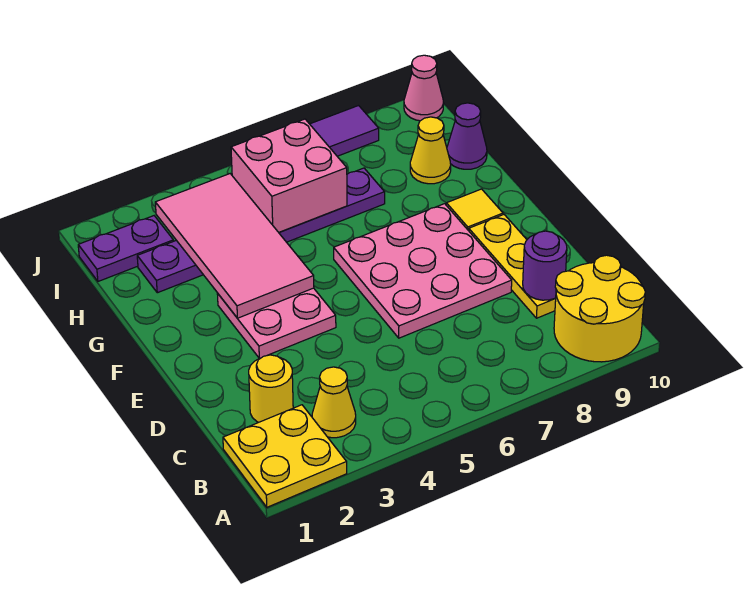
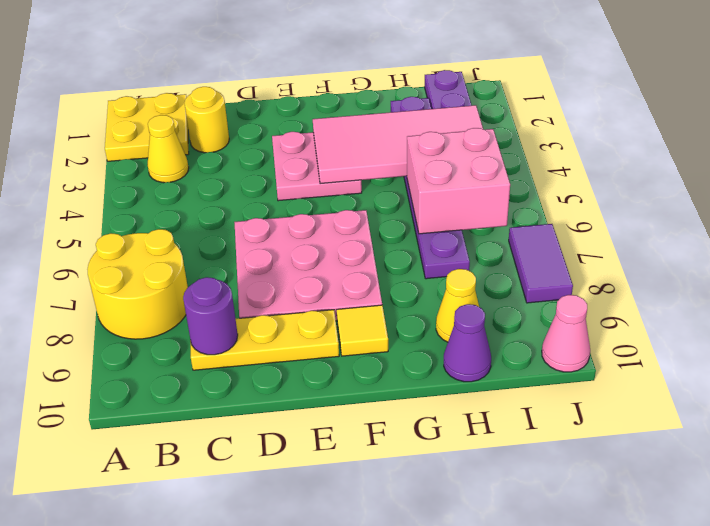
yellow 2x2 round brick [554,255,645,362] -> yellow 2x2 round brick moved to [87,229,188,339]

